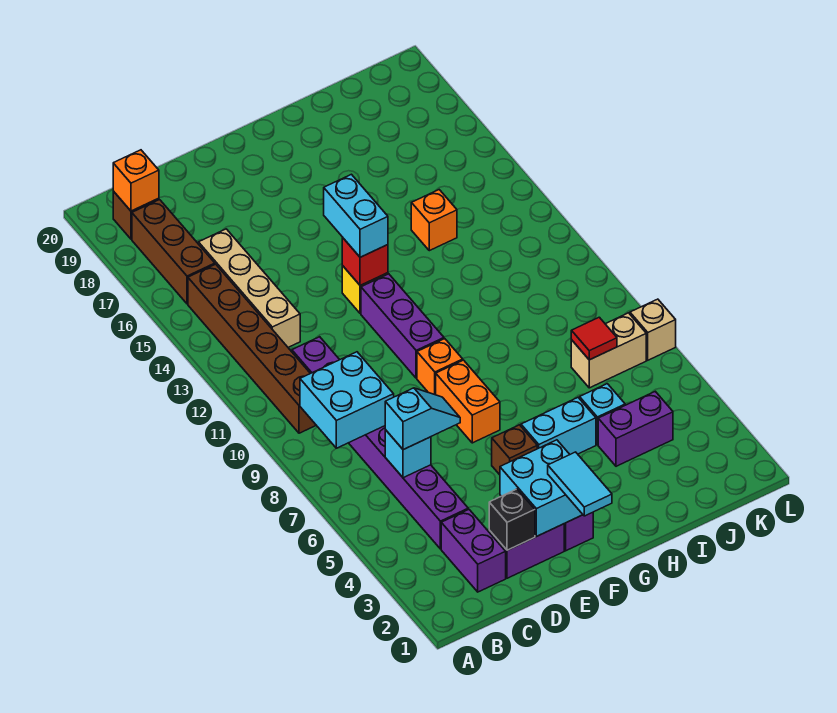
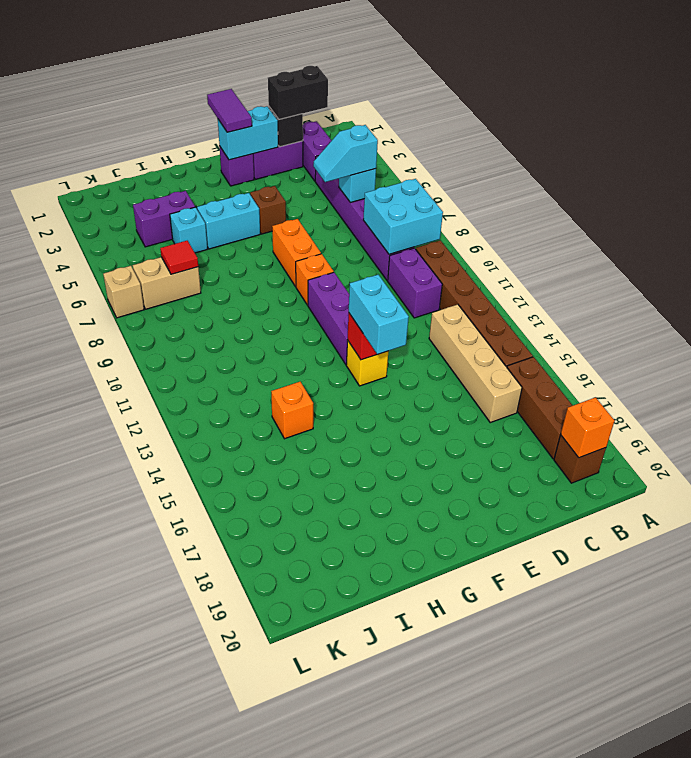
none -> black 1x2 brick [268,66,328,119]
cyan 2x2 brick [500,440,583,537] -> cyan 1x2 brick [218,106,278,160]
cyan 1x2 tile [548,452,612,516] -> purple 1x2 tile [207,89,252,132]

